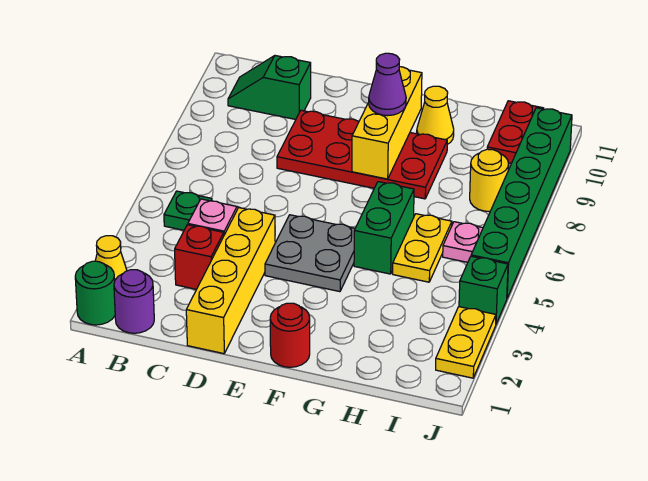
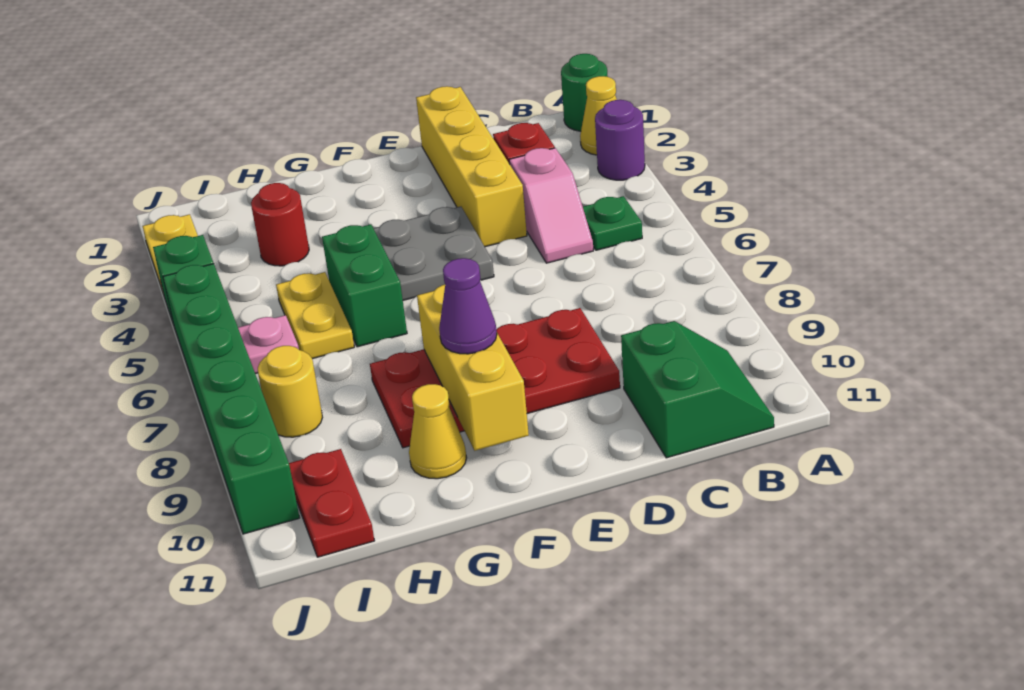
purple 1x1 round brick [114,270,154,333] -> purple 1x1 round brick moved to [595,100,645,180]
green 1x2 slope [228,56,311,119] -> green 2x2 slope [621,321,774,458]
red 1x1 round brick [270,303,310,367] -> red 1x1 round brick moved to [251,183,309,266]

